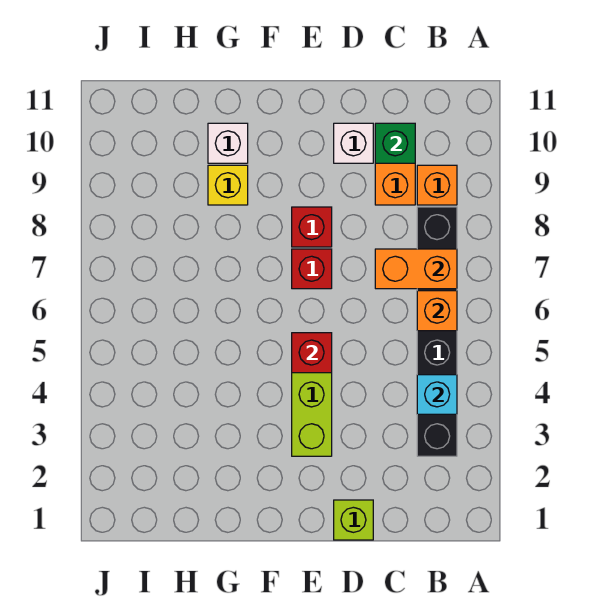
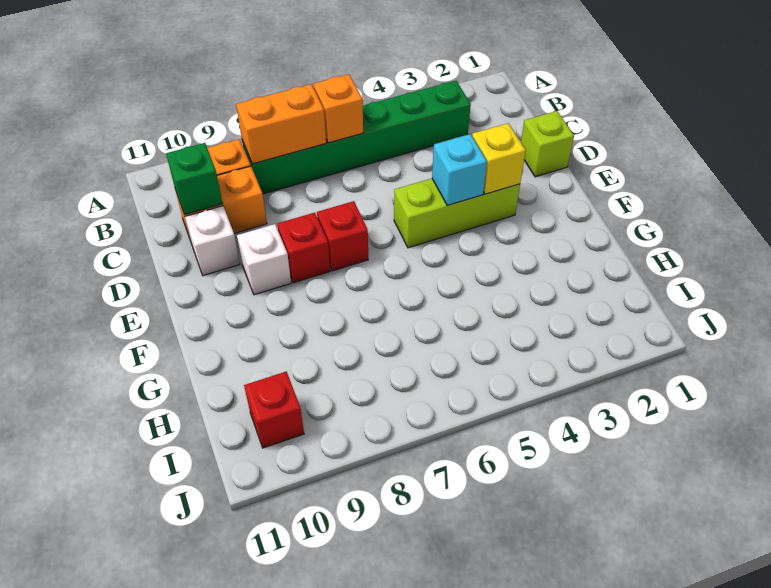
black 1x6 brick [417,207,457,456] -> green 1x6 brick [242,81,471,194]
cyan 1x1 brick [417,375,457,414] -> cyan 1x1 brick moved to [432,134,487,206]
orange 1x2 brick [375,249,457,289] -> orange 1x2 brick turned to [236,84,326,164]
red 1x1 brick [292,333,332,373] -> red 1x1 brick moved to [244,372,304,448]
yellow 1x1 brick [208,165,248,205] -> yellow 1x1 brick moved to [472,123,526,194]
white 1x1 brick [208,123,248,163] -> white 1x1 brick moved to [237,224,291,295]

